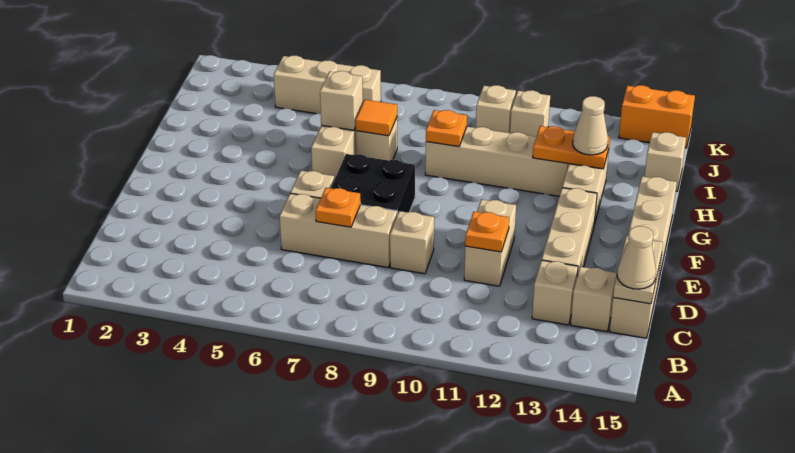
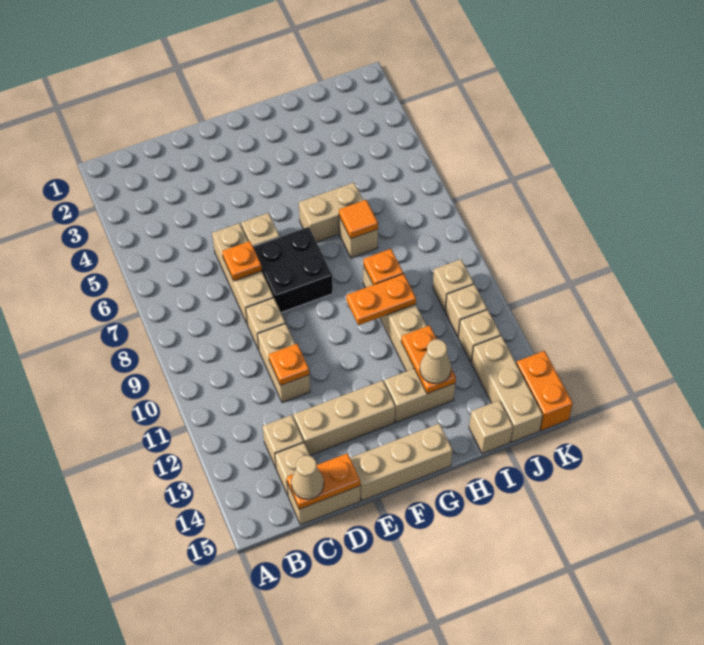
tan 1x2 plate [613,236,663,304] -> orange 1x2 plate [287,453,360,509]
tan 1x2 brick [464,199,516,286] -> tan 1x2 brick turned to [257,324,310,403]
none -> orange 1x2 plate [346,274,416,325]
tan 1x1 brick [320,71,363,130] -> tan 1x1 brick moved to [458,310,501,362]
tan 1x3 brick [274,56,381,114] -> tan 1x3 brick moved to [471,336,543,442]

